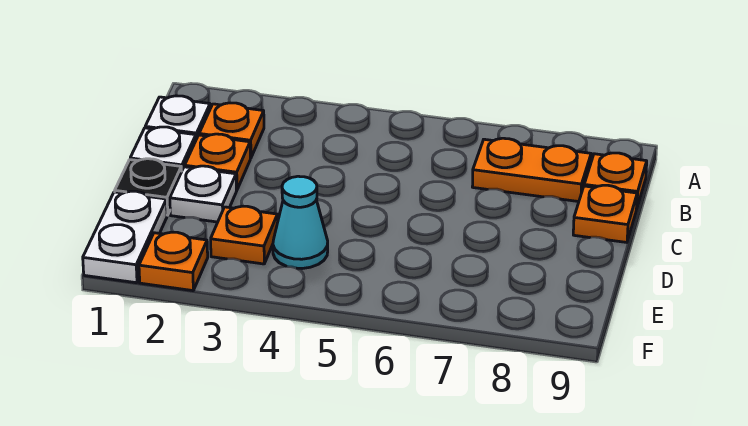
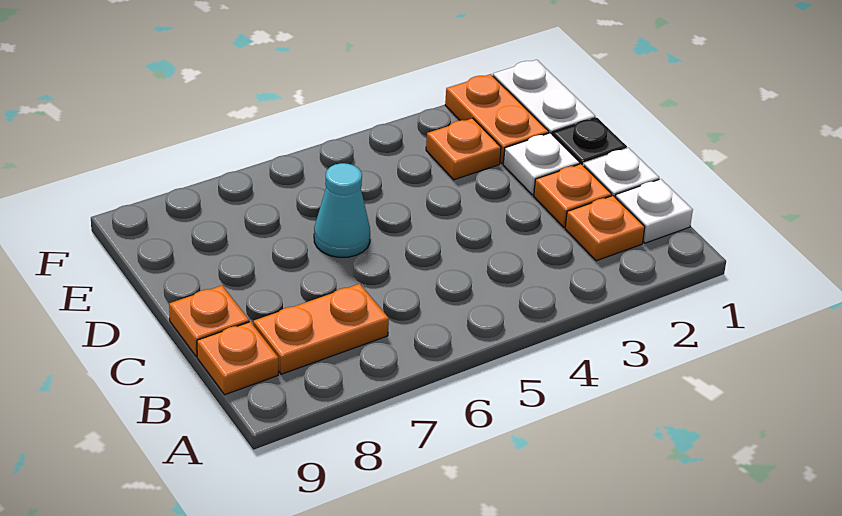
cyan 1x1 cone [273,176,328,269] -> cyan 1x1 cone moved to [314,163,370,257]
orange 1x1 plate [139,232,208,291] -> orange 1x2 plate [445,74,549,164]

